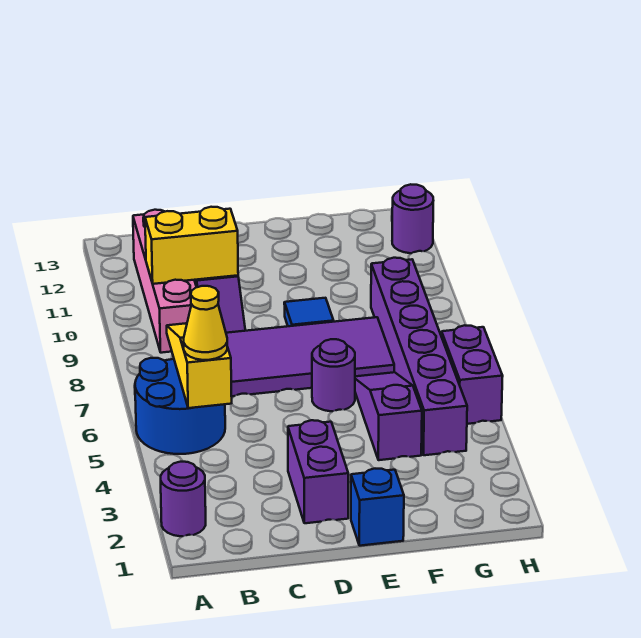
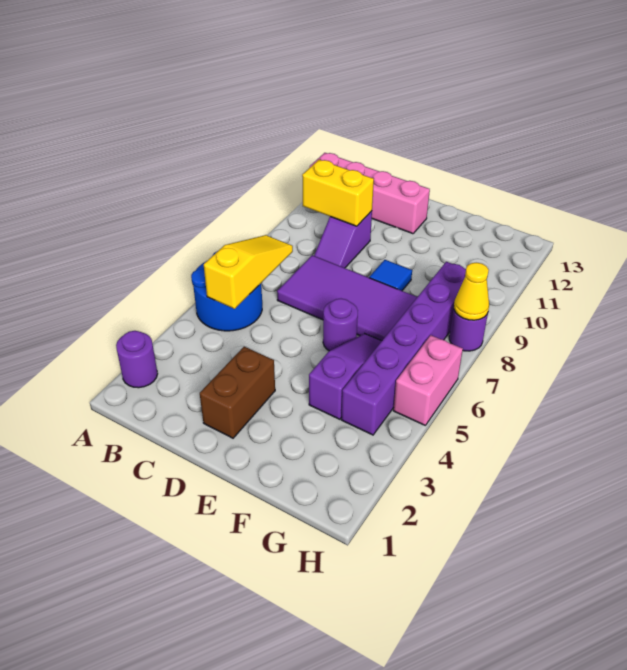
yellow 1x1 cone [184,286,227,360] -> yellow 1x1 cone moved to [454,263,489,320]
pink 1x4 brick [133,210,196,353] -> pink 1x4 brick turned to [310,153,430,234]
purple 1x2 brick [288,420,348,523] -> brown 1x2 brick [200,347,275,438]
blue 1x1 brick [351,469,404,546] -> none
purple 1x2 brick [442,325,503,424] -> pink 1x2 brick [393,335,463,425]
purple 1x1 round brick [392,184,433,253] -> purple 1x1 round brick moved to [449,308,488,351]

